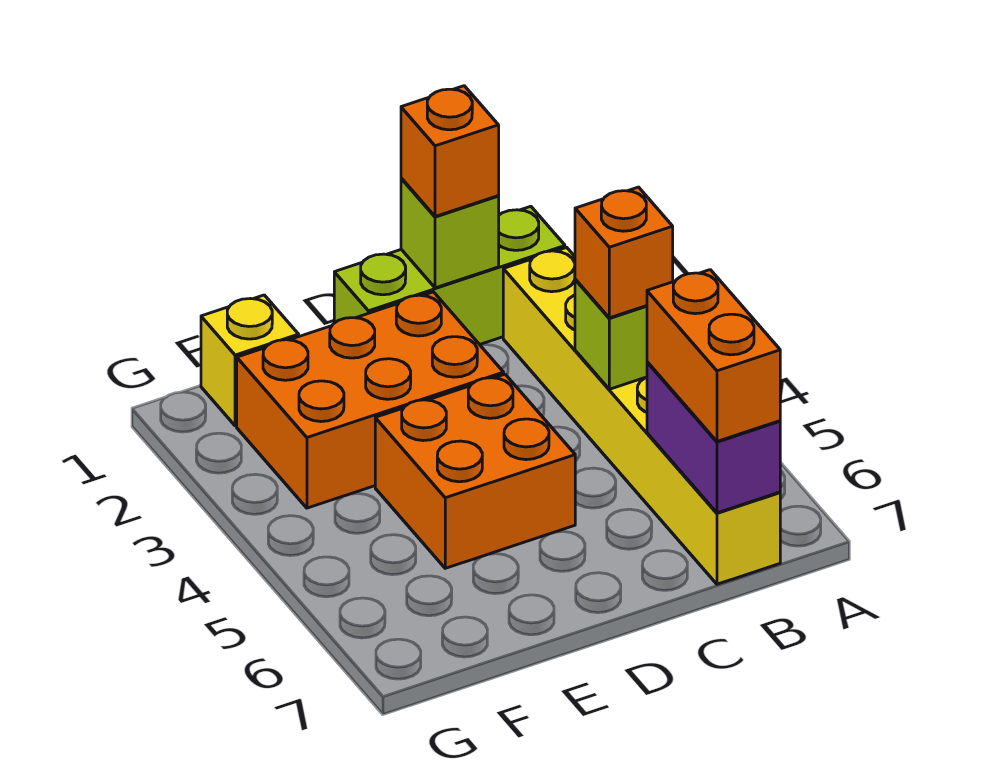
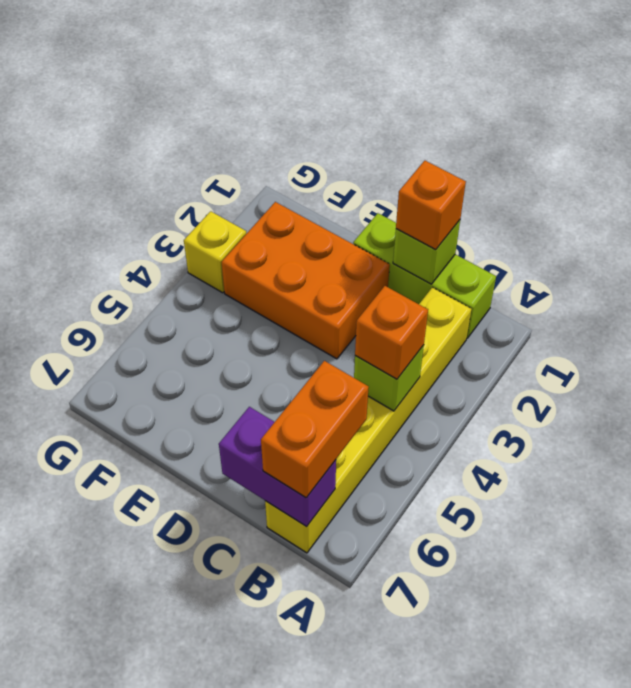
purple 1x2 brick [647,362,780,513] -> purple 1x2 brick turned to [219,407,336,527]
orange 2x2 brick [375,374,575,568] -> none
yellow 1x1 brick [201,295,299,426] -> yellow 1x1 brick moved to [184,211,246,293]

